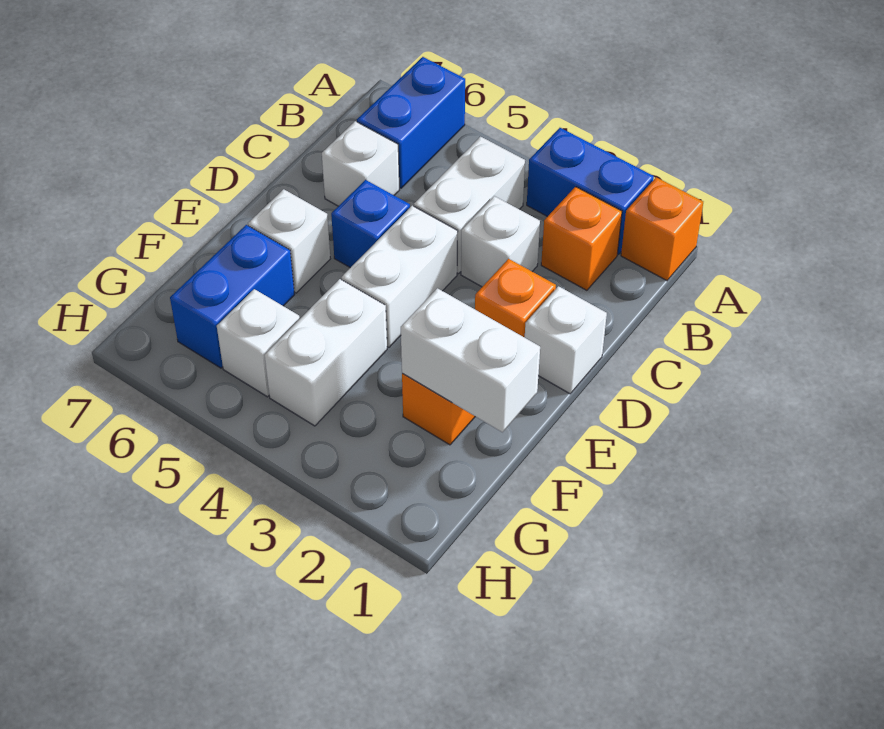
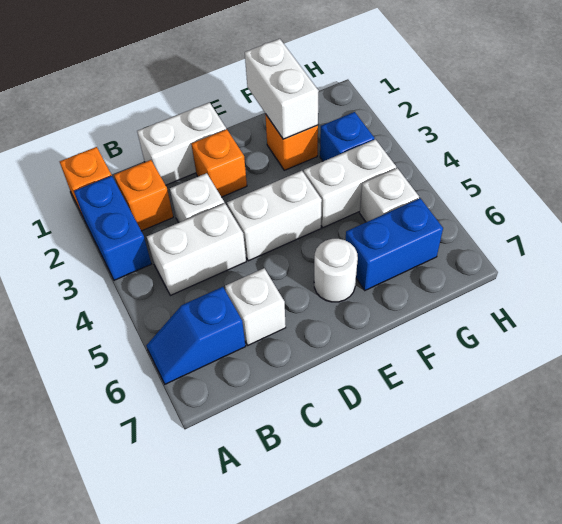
blue 1x2 brick [357,57,465,188] -> blue 1x2 slope [146,287,246,384]
white 1x1 brick [525,286,607,394] -> white 1x2 brick [137,103,226,185]
blue 1x1 brick [331,180,410,268] -> blue 1x1 brick moved to [320,112,374,161]
white 1x1 brick [248,189,330,293] -> white 1x1 round brick [314,239,358,302]

